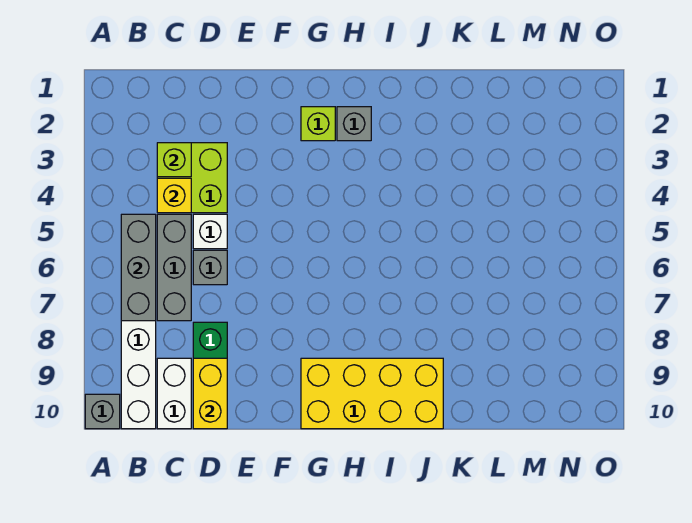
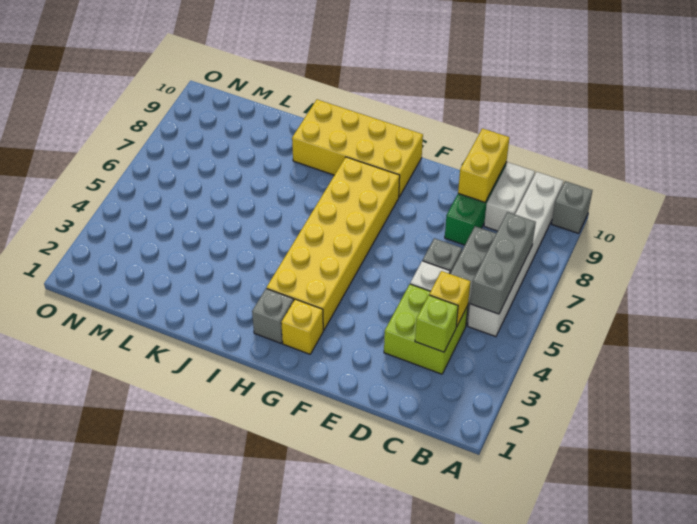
lime 1x1 brick [301,107,335,141] -> yellow 1x1 brick [281,299,323,354]
none -> yellow 2x6 brick [267,157,400,330]

